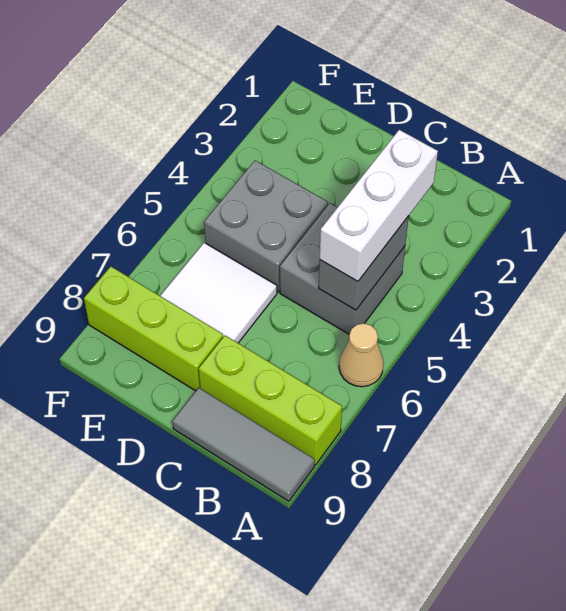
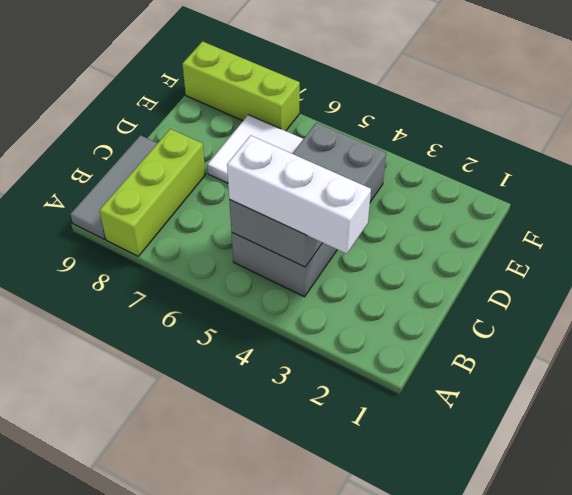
tan 1x1 cone [339,323,384,387] -> none
lime 1x3 brick [84,267,223,391] -> lime 1x3 brick turned to [183,41,300,131]

